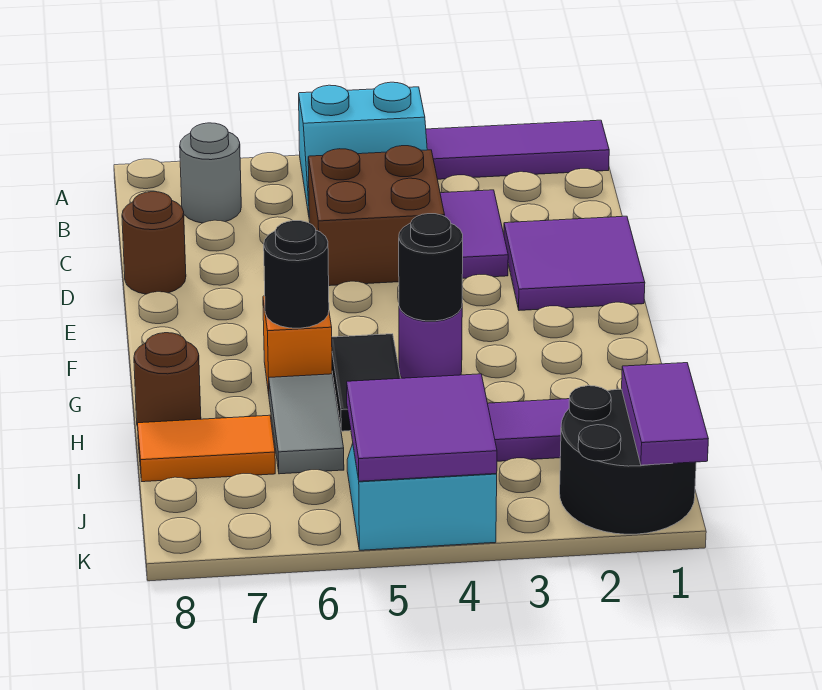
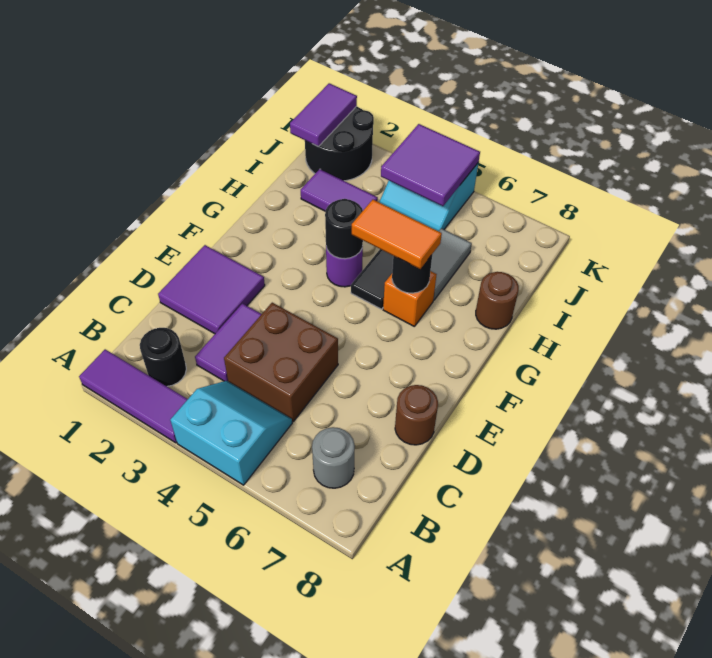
none -> black 1x1 round brick [140,328,186,386]
orange 1x2 tile [138,415,275,482] -> orange 1x2 tile moved to [352,200,442,269]

